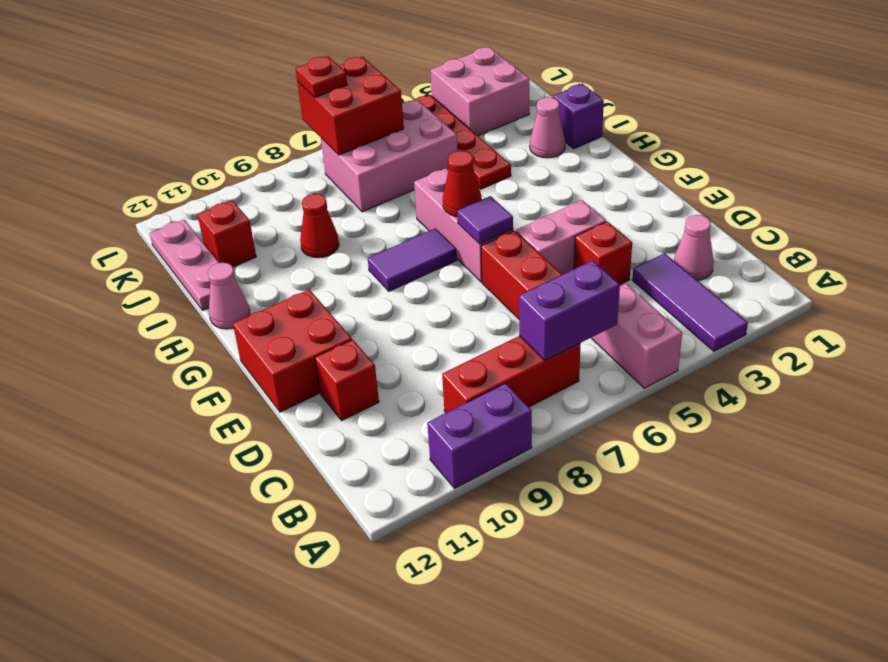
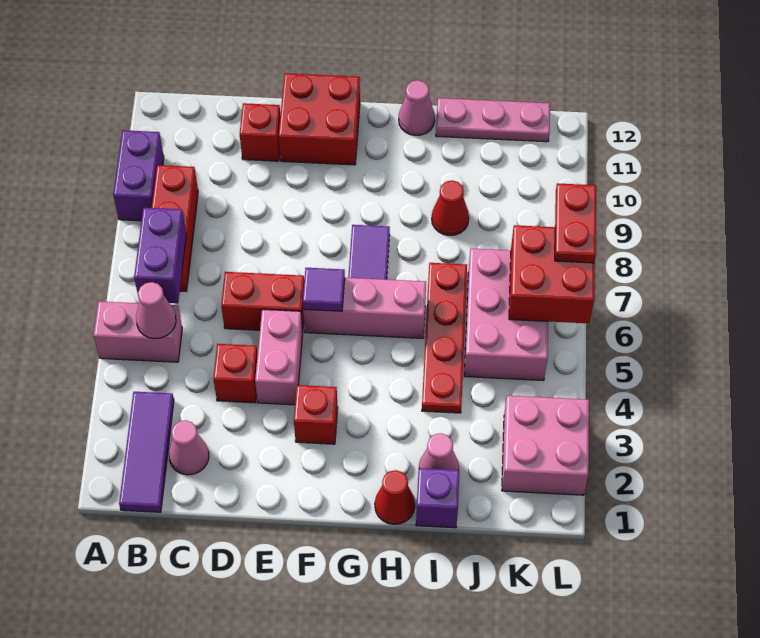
purple 1x3 tile [632,253,748,351] -> purple 1x3 tile turned to [119,392,174,512]
none -> pink 1x1 cone [136,282,176,339]
red 1x1 cone [443,151,482,217] -> red 1x1 cone moved to [375,470,415,524]
red 1x4 plate [415,95,511,189] -> red 1x4 plate turned to [422,263,467,413]
red 1x1 brick [198,200,256,267] -> red 1x1 brick moved to [294,385,338,444]
red 1x1 plate [295,56,347,98] -> red 1x2 plate [555,183,596,263]

